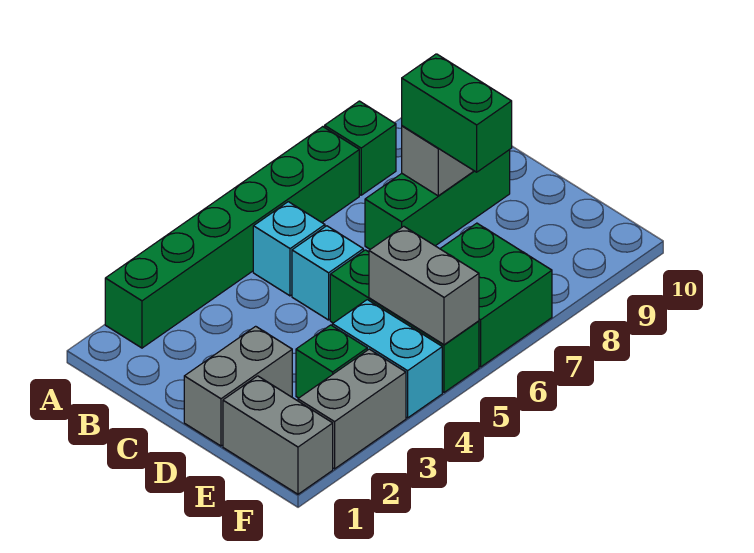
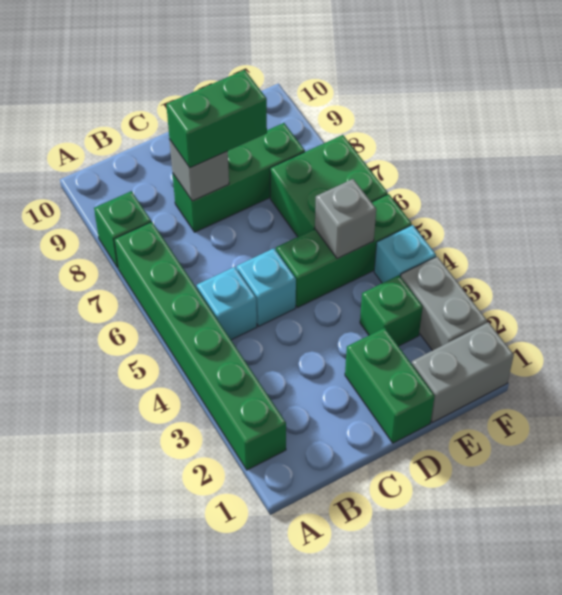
green 1x3 brick [365,150,510,249] -> green 1x3 brick turned to [173,123,305,232]
grey 1x2 brick [184,326,292,446] -> green 1x2 brick [345,328,435,443]
cyan 1x2 brick [332,300,442,418] -> cyan 1x1 brick [374,225,436,283]
grey 1x2 brick [369,226,479,345] -> grey 1x1 brick [315,179,376,259]

